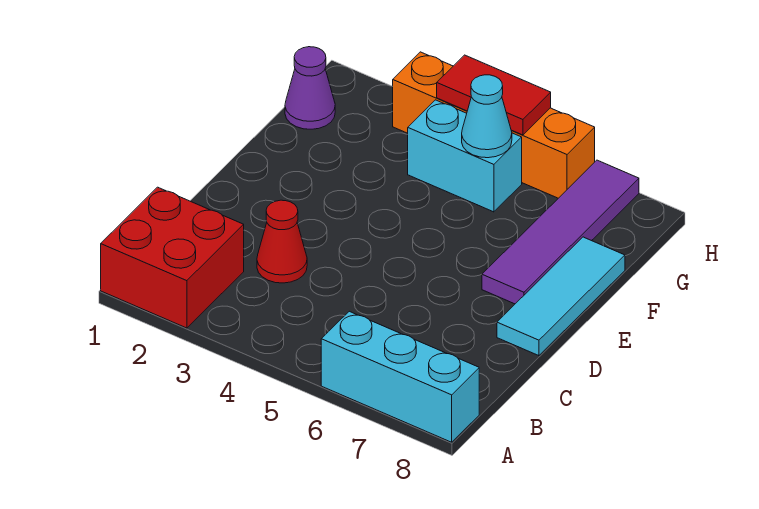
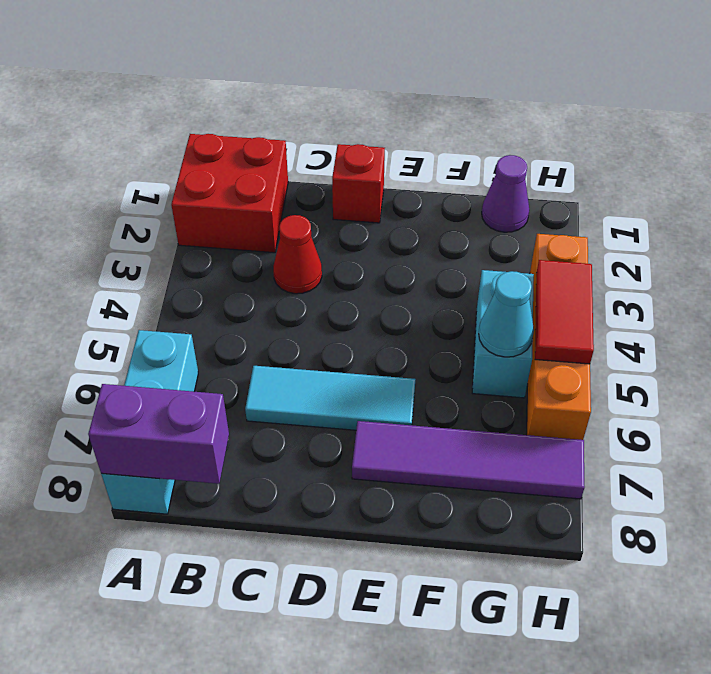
none -> purple 1x2 brick [88,384,229,484]
none -> red 1x1 brick [332,144,385,223]
cyan 1x3 tile [497,237,625,356] -> cyan 1x3 tile moved to [245,366,415,430]

